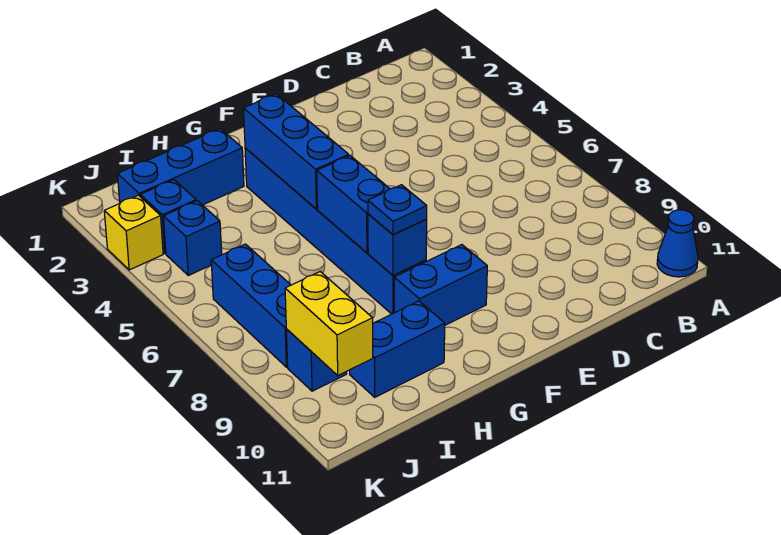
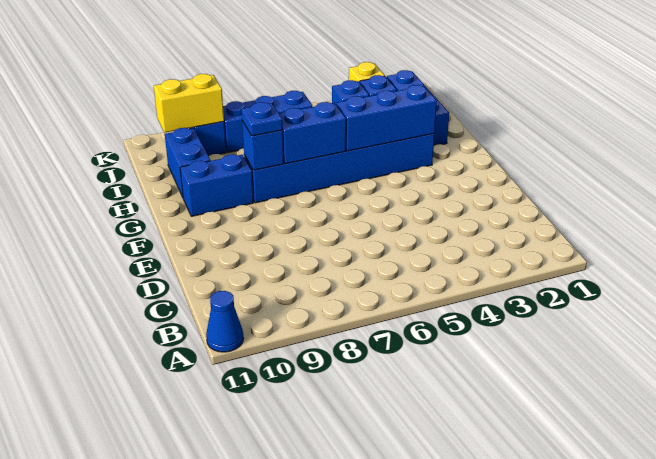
blue 1x2 brick [394,245,487,325] -> blue 1x2 brick turned to [180,154,253,216]

